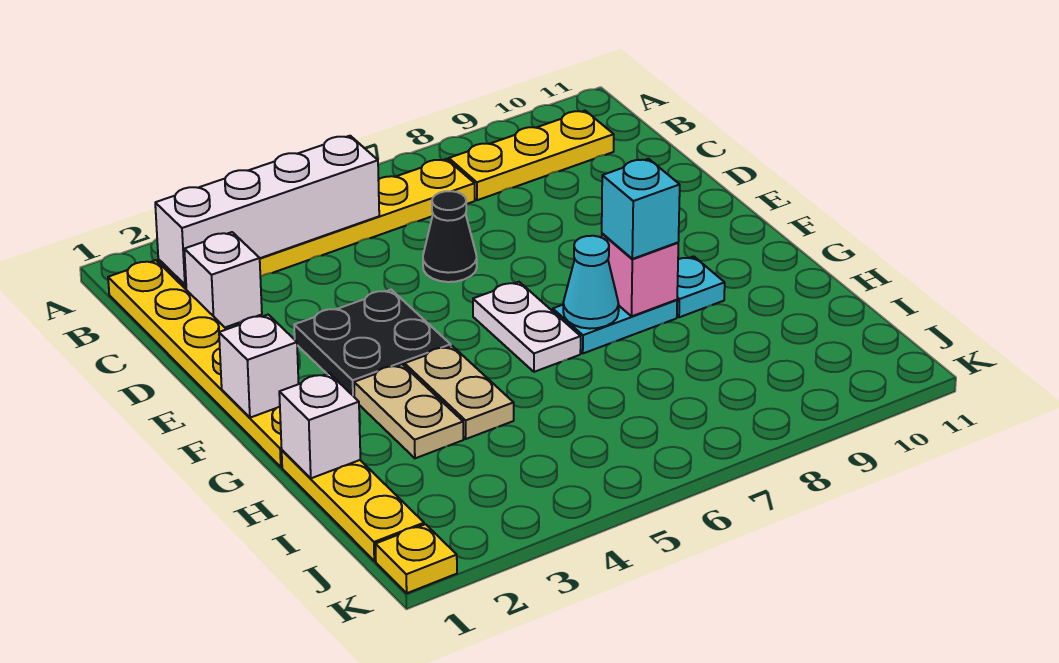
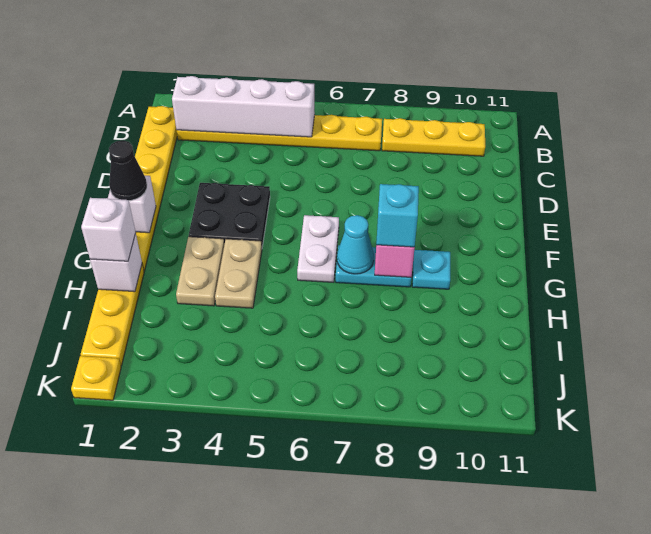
white 1x1 brick [184,232,262,327] -> white 1x1 brick moved to [81,198,136,261]
black 1x1 cone [423,191,477,282] -> black 1x1 cone moved to [109,141,147,201]

